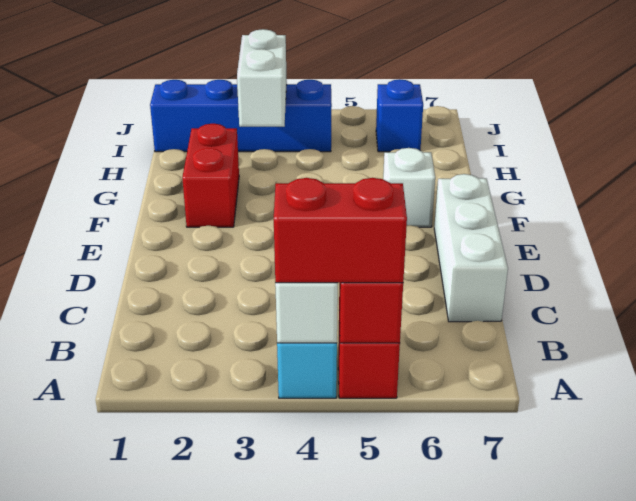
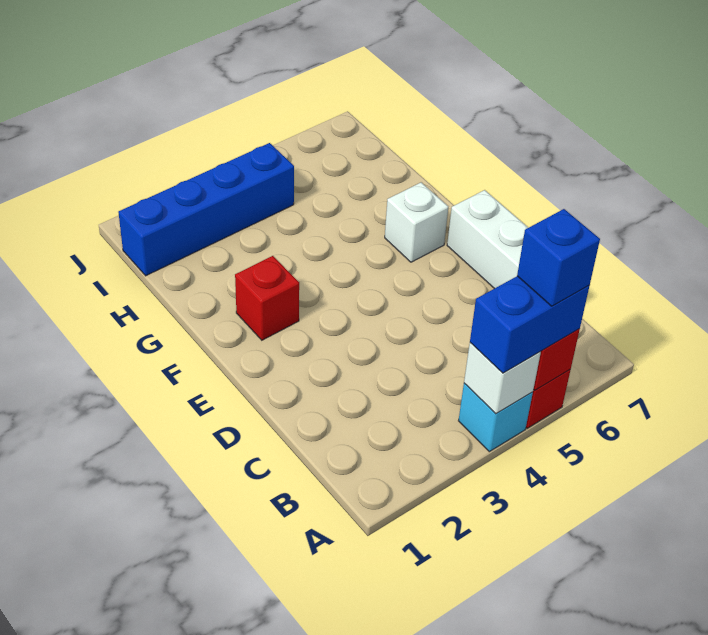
red 1x2 brick [274,178,407,283] -> blue 1x2 brick [470,276,590,373]
red 1x2 brick [182,124,239,227] -> red 1x1 brick [235,256,299,340]
white 1x2 brick [237,29,287,127] -> none
blue 1x1 brick [376,79,423,152] -> blue 1x1 brick moved to [517,209,600,306]

